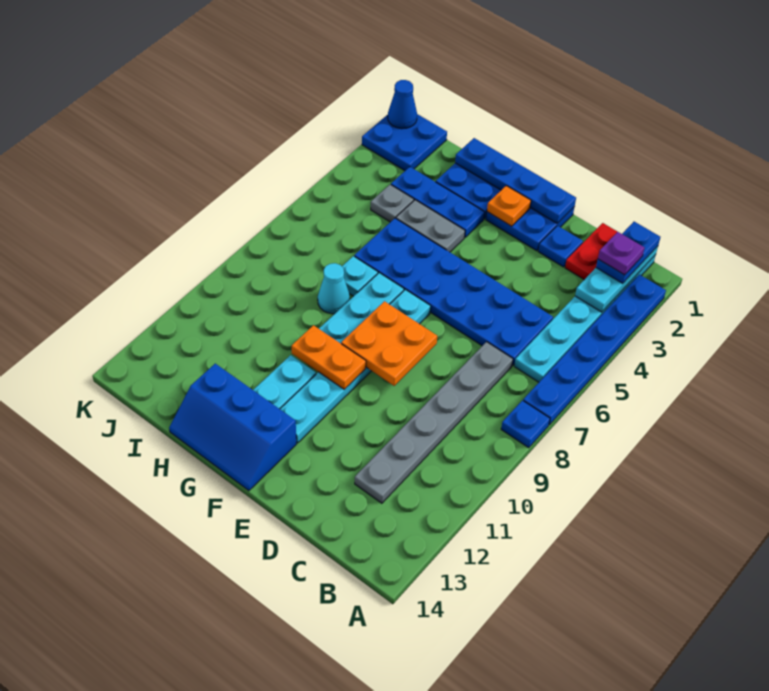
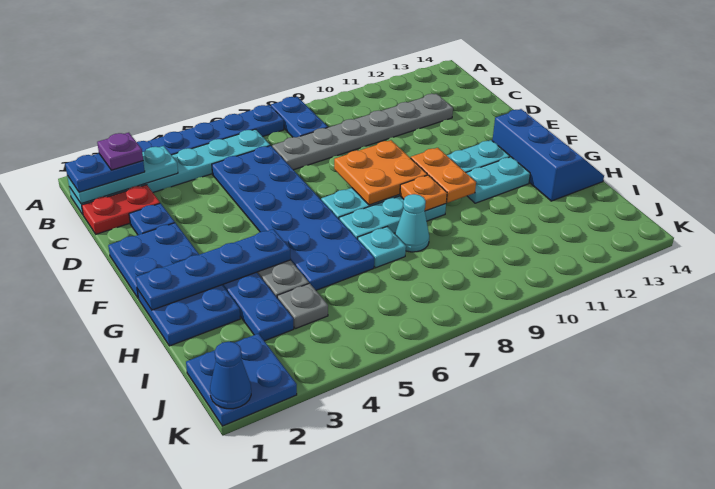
blue 1x1 plate [501,400,550,448] -> blue 1x2 plate [271,97,328,137]
blue 1x4 plate [455,138,576,223] -> blue 1x4 plate turned to [136,229,291,310]
orange 1x1 plate [487,186,531,226] -> orange 1x1 plate moved to [400,175,447,211]

